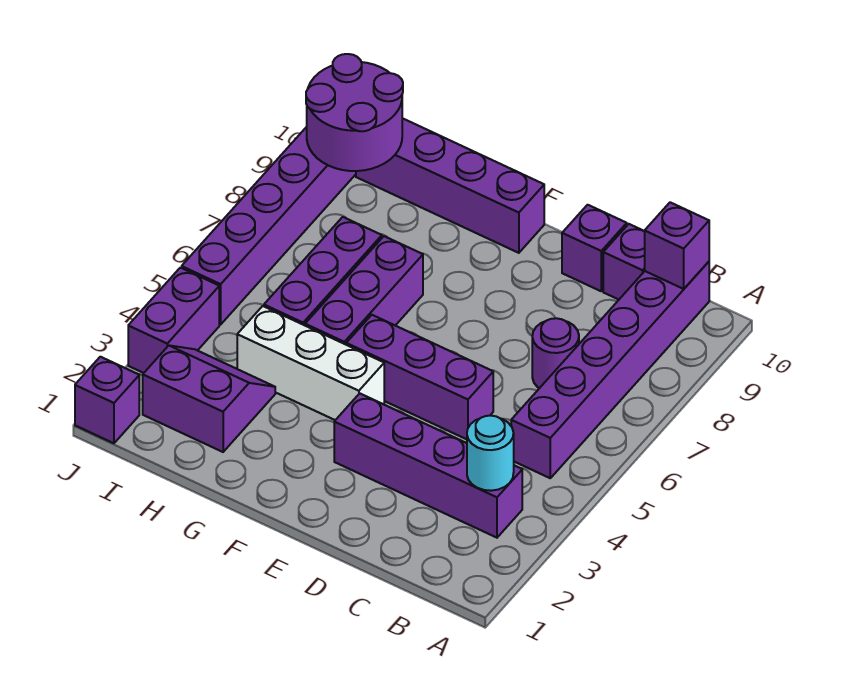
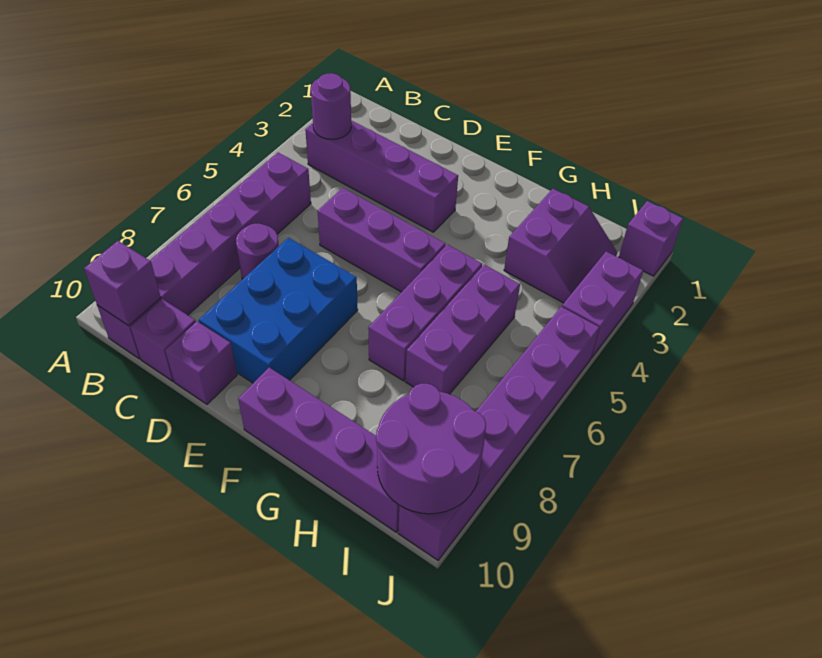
cyan 1x1 round brick [467,416,514,491] -> purple 1x1 round brick [311,73,351,139]
none -> blue 2x3 brick [199,238,358,383]
white 1x3 brick [237,306,384,420] -> none
purple 2x2 slope [143,346,275,452] -> purple 2x2 slope turned to [504,189,617,303]

